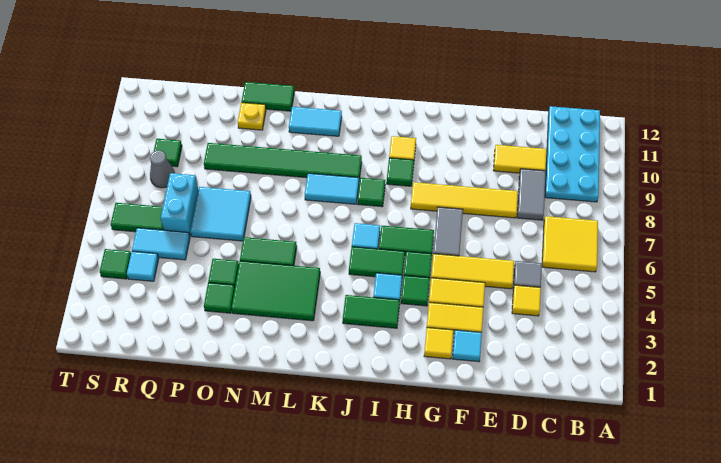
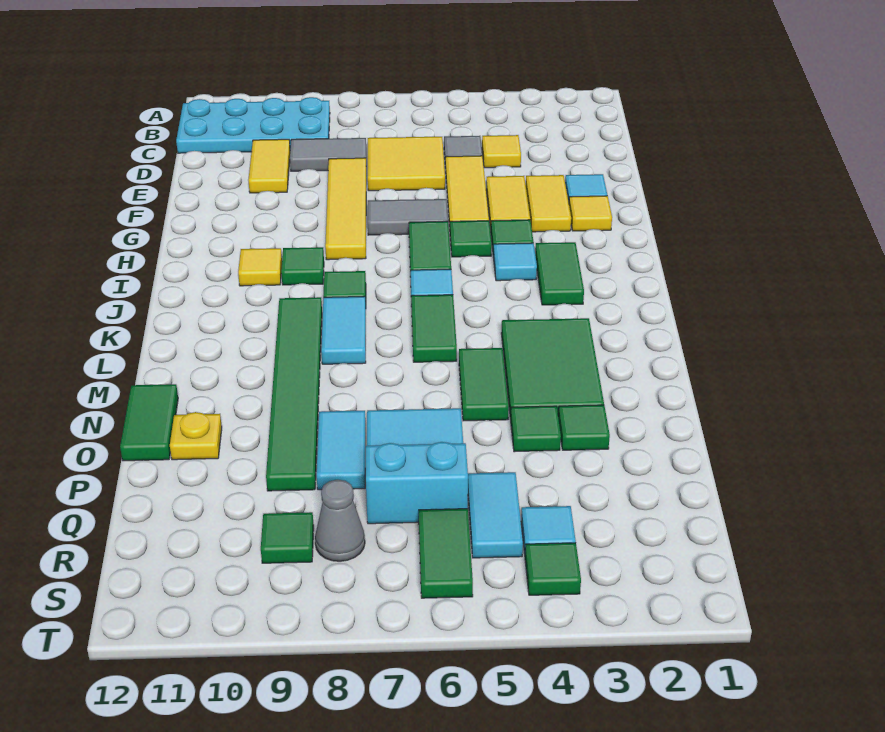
yellow 2x2 tile [542,216,598,272] -> yellow 2x2 tile moved to [368,137,445,191]
green 1x2 tile [349,247,405,277] -> green 1x2 tile moved to [411,295,457,362]
cyan 1x2 tile [289,107,342,136] -> cyan 1x2 tile moved to [317,411,365,490]

